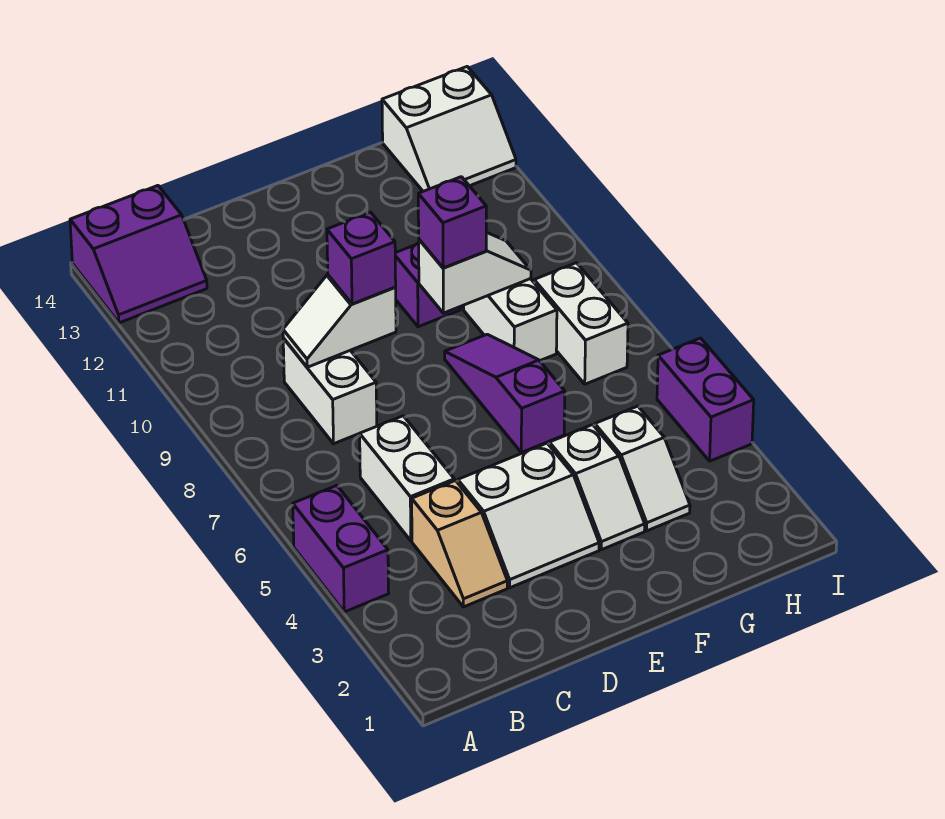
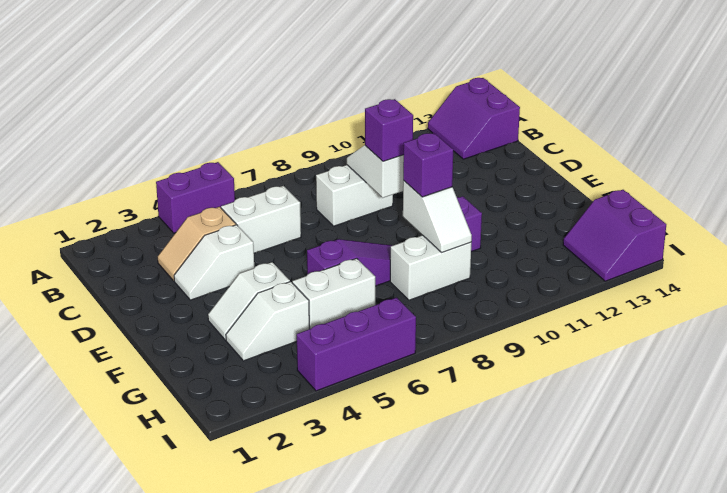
white 2x2 slope [458,443,599,588] -> white 1x2 slope [174,225,254,300]
white 1x2 brick [534,263,628,384] -> white 1x2 brick moved to [292,258,375,329]
white 2x2 slope [382,67,516,191] -> purple 2x2 slope [563,190,666,281]
purple 1x2 brick [657,338,754,461] -> purple 1x3 brick [297,298,416,391]

